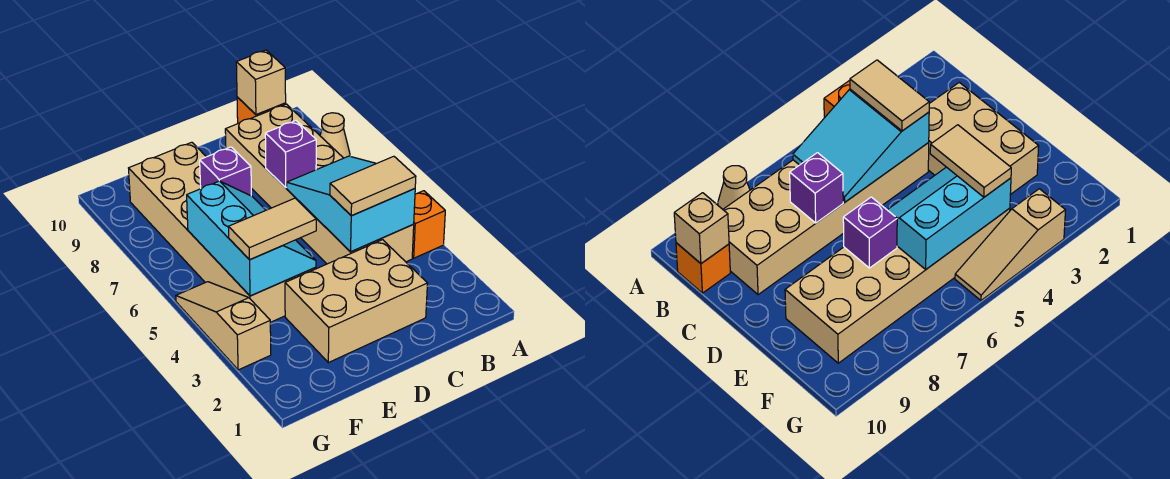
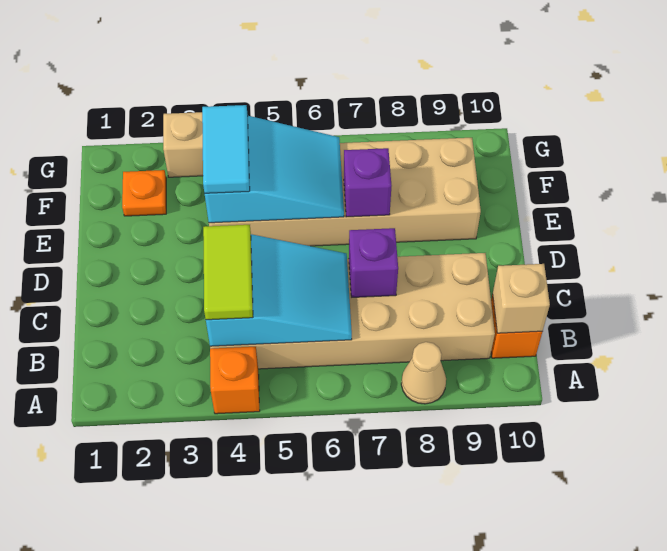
tan 1x2 tile [330,156,416,216] -> lime 1x2 tile [203,225,253,320]
tan 2x3 brick [285,240,427,363] -> none
cyan 2x3 slope [187,181,316,296] -> cyan 2x3 slope turned to [205,116,344,223]
tan 1x2 tile [229,198,316,260] -> cyan 1x2 tile [202,105,250,193]
none -> orange 1x1 plate [122,170,166,216]

